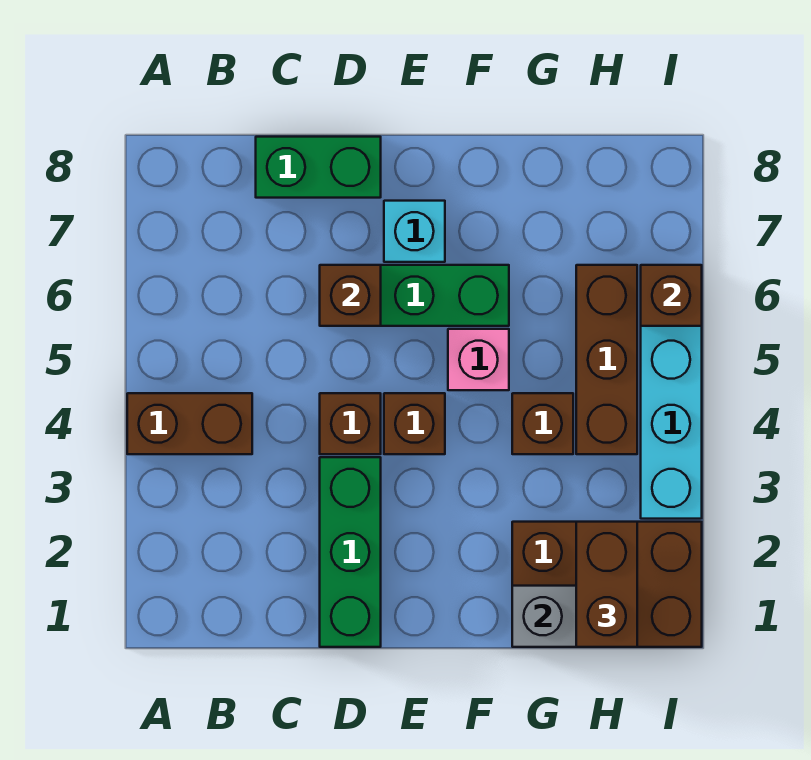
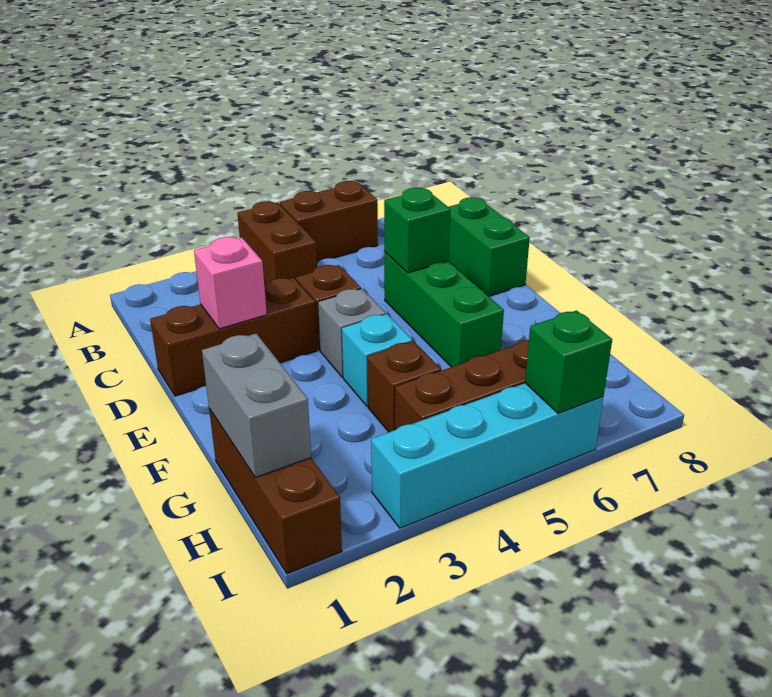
green 1x3 brick [320,457,381,647] -> brown 1x3 brick [150,278,317,396]
brown 1x1 brick [320,265,381,326] -> green 1x1 brick [384,188,450,273]
brown 1x1 brick [384,393,445,454] -> grey 1x1 brick [318,289,386,377]
cyan 1x1 brick [384,201,445,262] -> cyan 1x1 brick moved to [342,314,412,406]
pink 1x1 brick [448,329,509,390] -> pink 1x1 brick moved to [194,237,267,329]
brown 2x3 brick [512,522,702,647] -> brown 1x3 brick [209,408,342,574]
brown 1x2 brick [576,522,637,647] -> brown 1x2 brick moved to [279,181,378,263]
brown 1x1 brick [641,265,702,326] -> green 1x1 brick [525,311,612,413]

